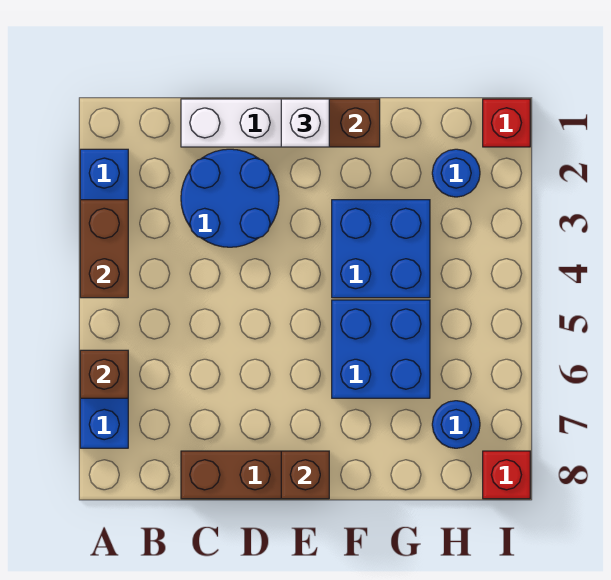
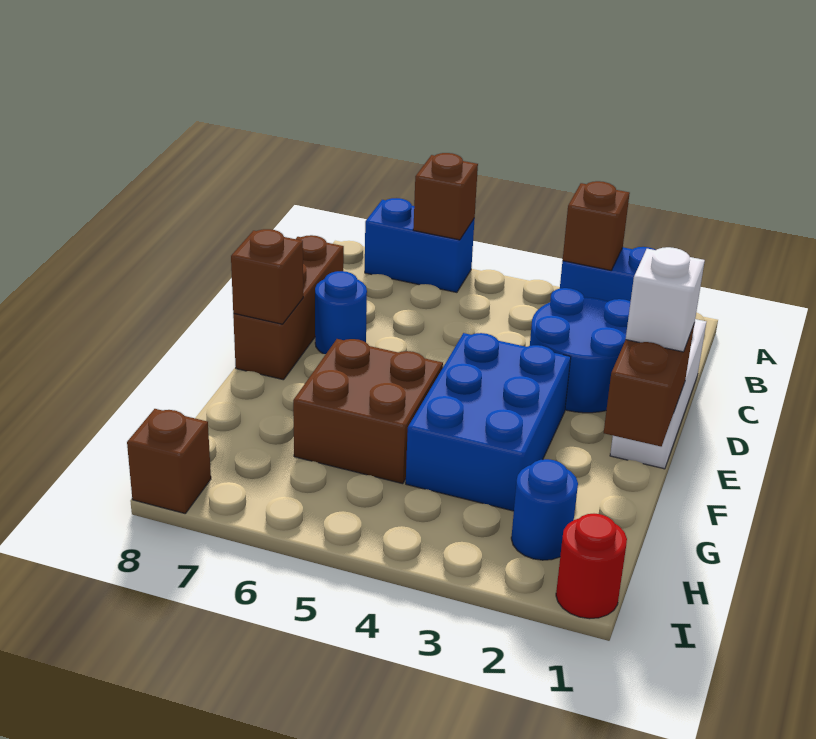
brown 1x2 brick [80,200,128,298] -> brown 1x1 brick [563,181,630,270]
blue 2x2 brick [332,200,430,298] -> blue 2x3 brick [406,333,571,511]
blue 2x2 brick [332,300,430,398] -> brown 2x2 brick [293,339,443,484]
blue 1x1 round brick [432,401,480,448] -> blue 1x1 round brick moved to [315,271,367,354]
red 1x1 brick [483,99,530,147] -> red 1x1 round brick [556,514,627,619]
red 1x1 brick [483,451,530,499] -> brown 1x1 brick [127,409,211,513]

